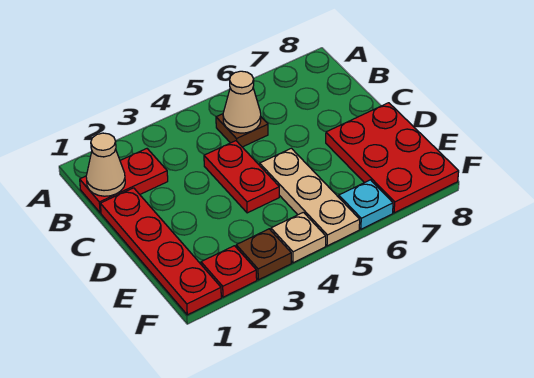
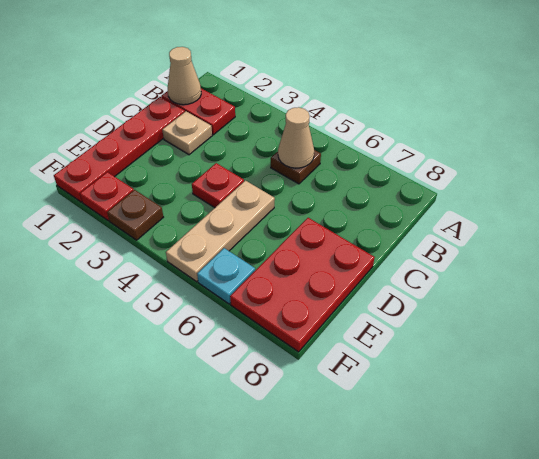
red 1x2 plate [204,141,279,213] -> red 1x1 plate [192,163,244,208]
tan 1x1 plate [271,212,326,263] -> tan 1x1 plate moved to [162,111,212,155]

